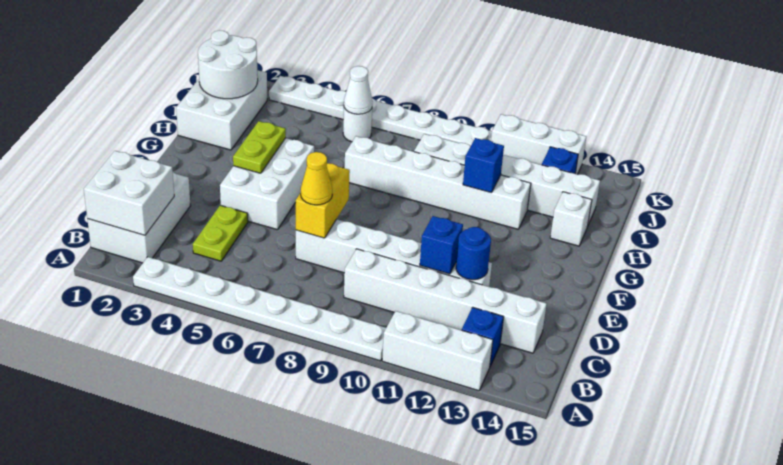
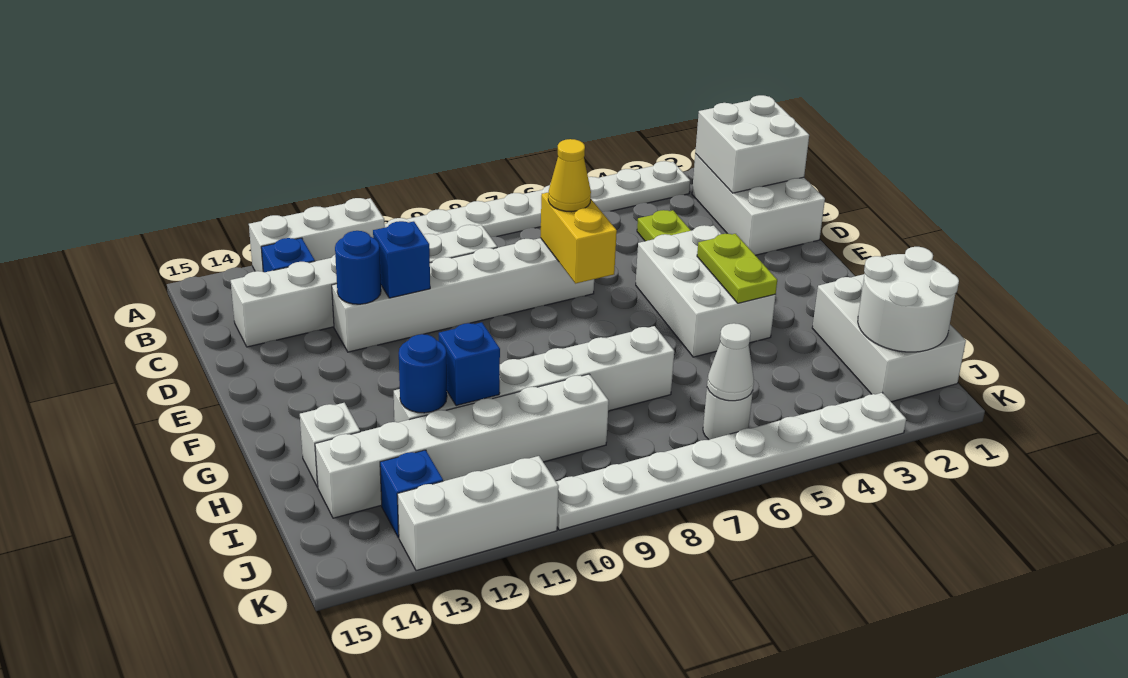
none -> blue 1x1 round brick [399,334,447,413]

